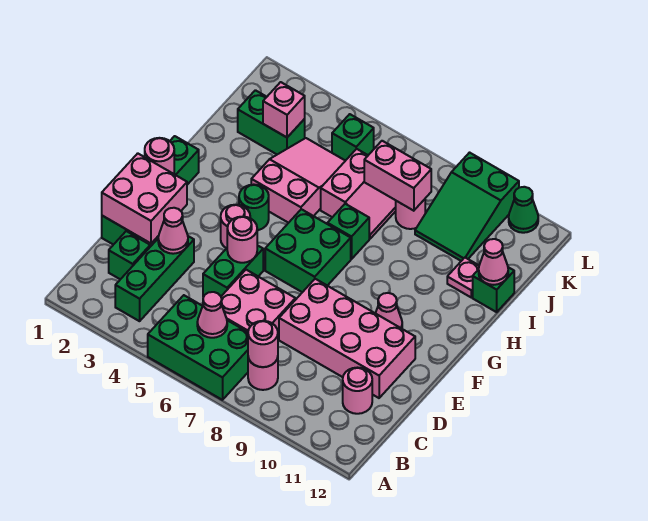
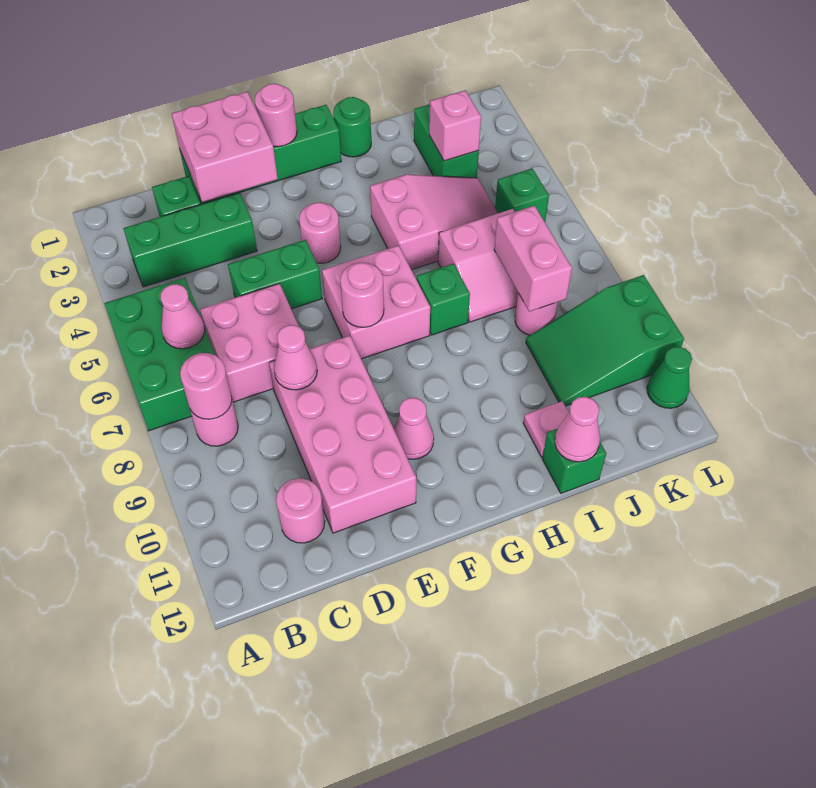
pink 1x1 cone [158,208,188,254] -> pink 1x1 cone moved to [274,325,317,390]
pink 1x1 round brick [227,217,257,263] -> pink 1x1 round brick moved to [340,262,384,327]
green 2x2 brick [265,209,351,292] -> pink 2x2 brick [322,245,430,359]
green 1x1 round brick [239,185,269,230] -> green 1x1 round brick moved to [333,97,371,157]

